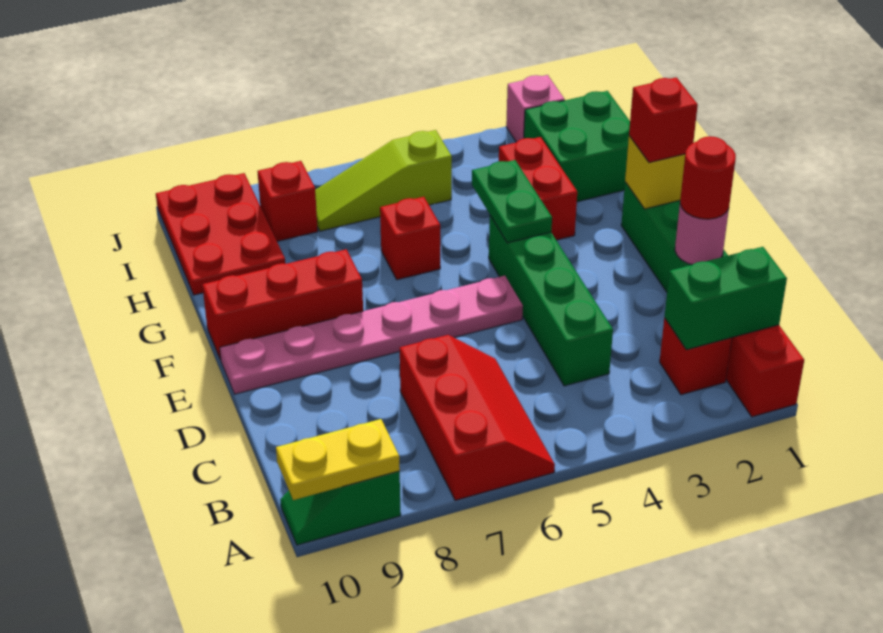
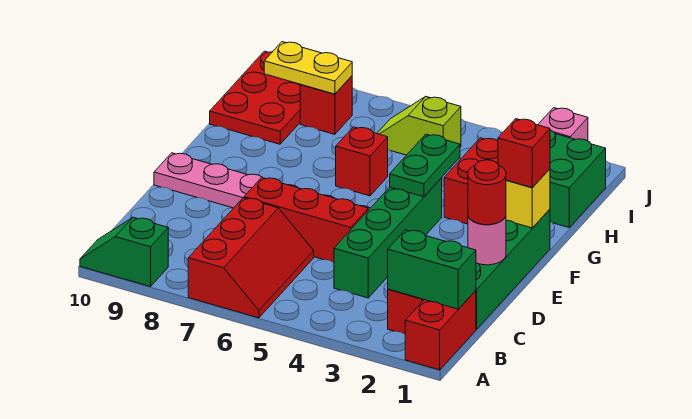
yellow 1x2 plate [276,419,400,500] -> yellow 1x2 plate moved to [264,42,352,94]
red 1x3 brick [202,249,363,360] -> red 1x3 brick moved to [244,178,368,262]
lime 1x3 slope [315,130,452,231] -> lime 1x2 slope [377,97,461,155]

